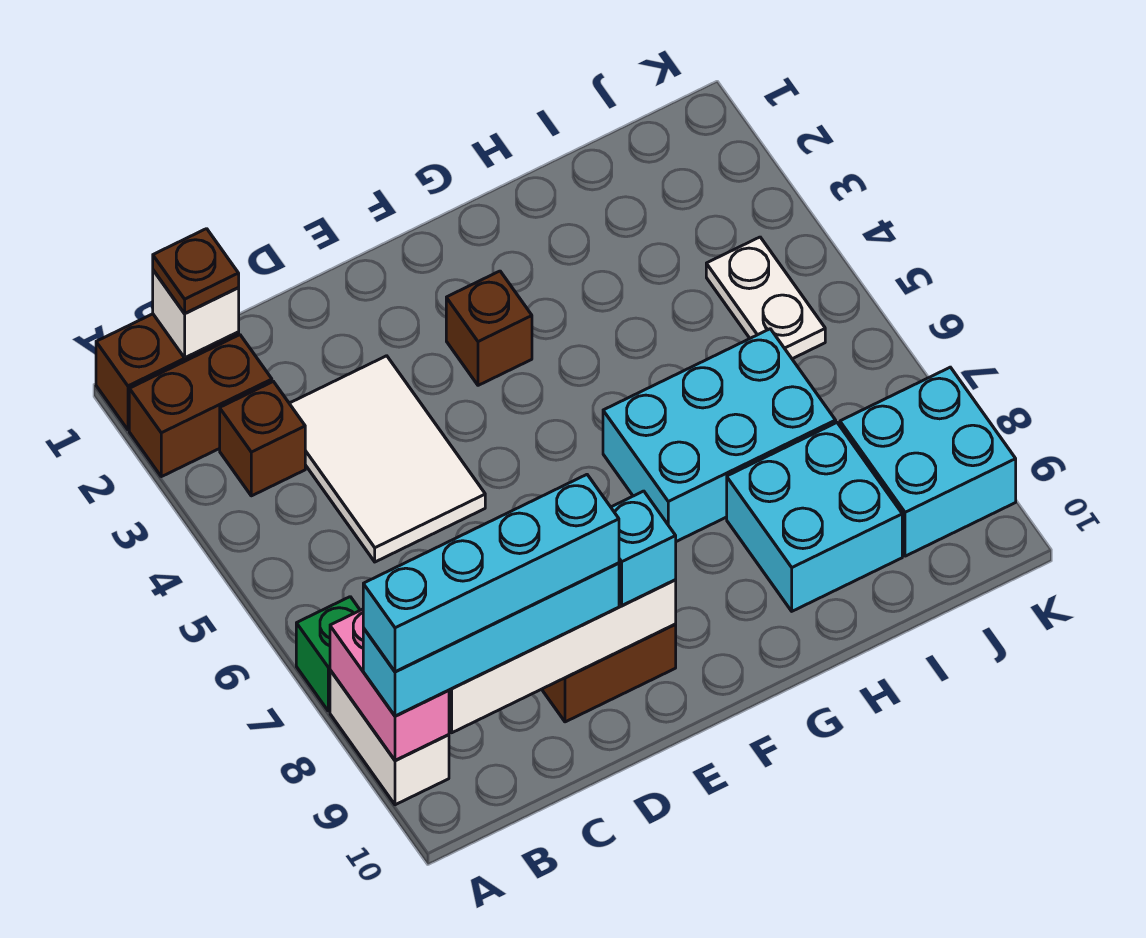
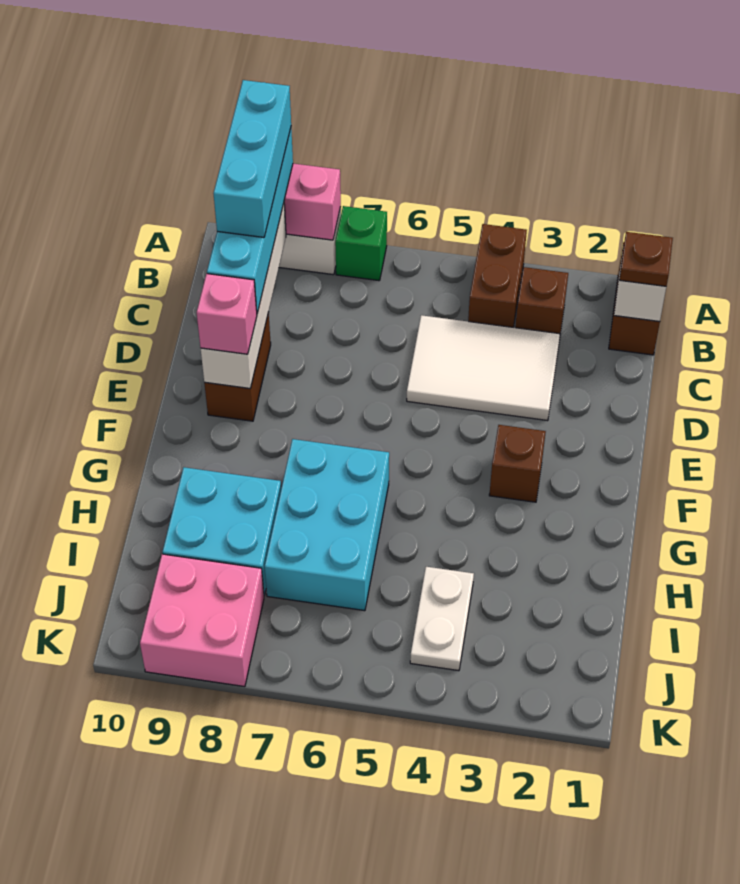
brown 1x2 brick [129,335,272,477] -> brown 1x2 brick moved to [468,224,527,327]
cyan 1x4 brick [363,475,619,672] -> cyan 1x3 brick [214,80,291,237]
cyan 1x1 brick [611,491,676,605] -> pink 1x1 brick [197,274,257,354]
white 1x2 plate [706,237,825,359] -> white 1x2 plate turned to [410,567,474,671]
cyan 2x2 brick [840,367,1016,556] -> pink 2x2 brick [140,554,264,687]

